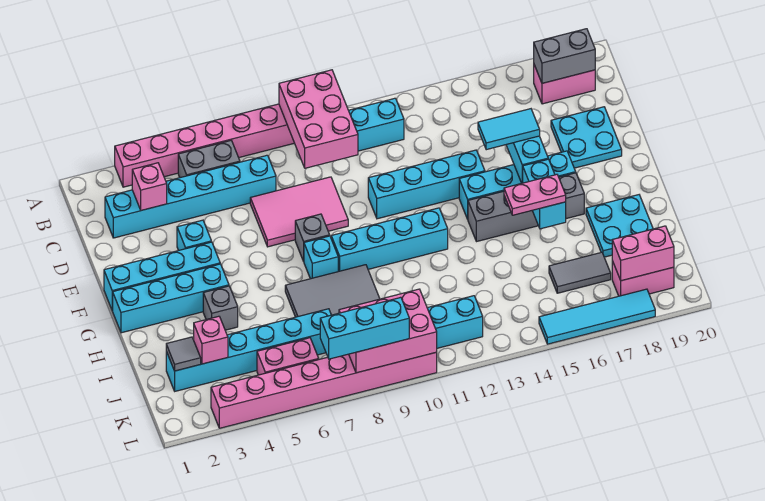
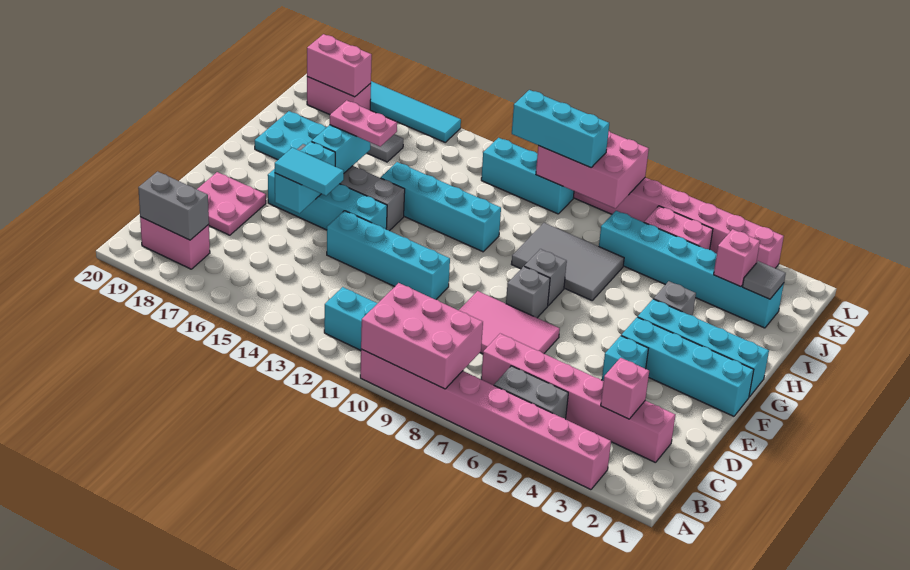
pink 2x3 brick [279,70,358,168] -> pink 2x3 brick turned to [361,283,483,389]
cyan 1x6 brick [105,155,276,238] -> pink 1x6 brick [481,334,675,463]
cyan 2x2 plate [551,107,622,168] -> pink 2x2 plate [197,172,266,235]
cyan 1x1 brick [304,236,338,279] -> grey 1x1 brick [524,249,567,306]
cyan 1x4 brick [331,208,448,271] -> cyan 1x4 brick moved to [381,162,501,252]
cyan 1x3 brick [320,297,409,359] -> cyan 1x3 brick moved to [512,90,609,168]

